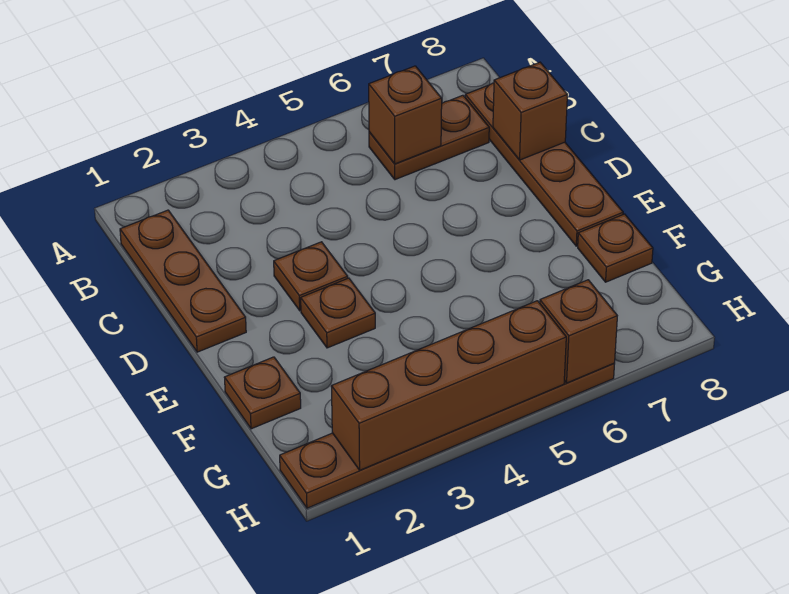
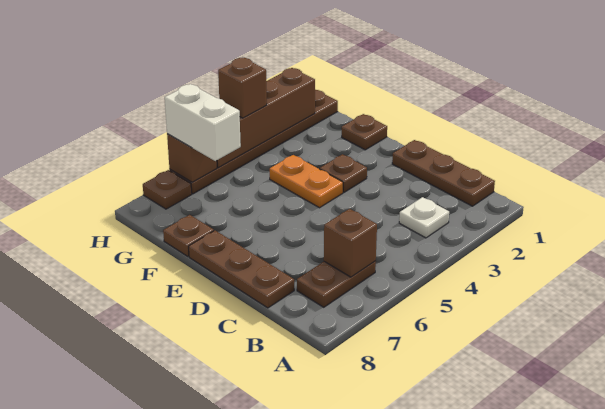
none -> white 1x1 plate [399,197,449,238]
brown 1x4 plate [465,83,623,246] -> brown 1x3 plate [189,231,294,308]
brown 1x1 brick [493,62,567,160] -> brown 1x1 brick moved to [218,58,267,118]
brown 1x1 plate [274,242,348,311] -> brown 1x1 plate moved to [143,170,192,209]
none -> orange 1x2 plate [270,155,343,208]
none -> white 1x2 brick [165,84,241,161]

